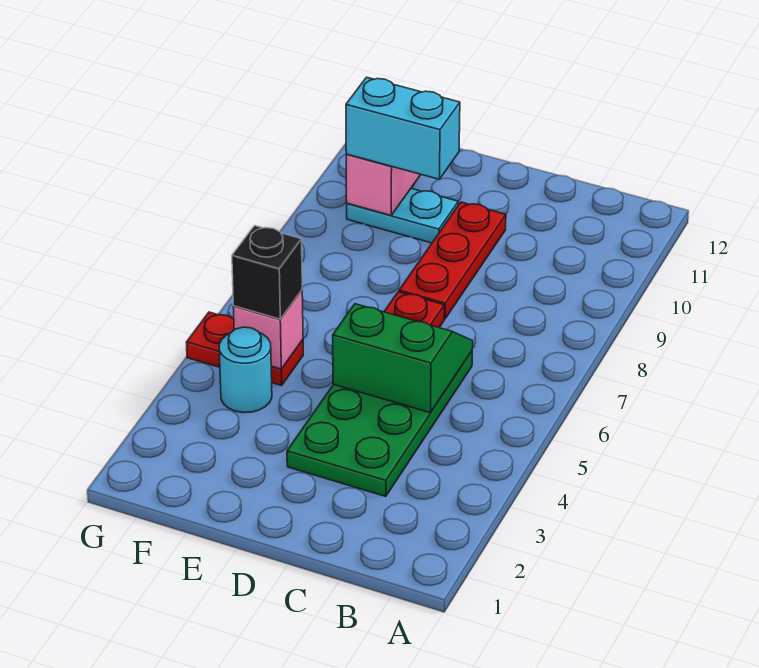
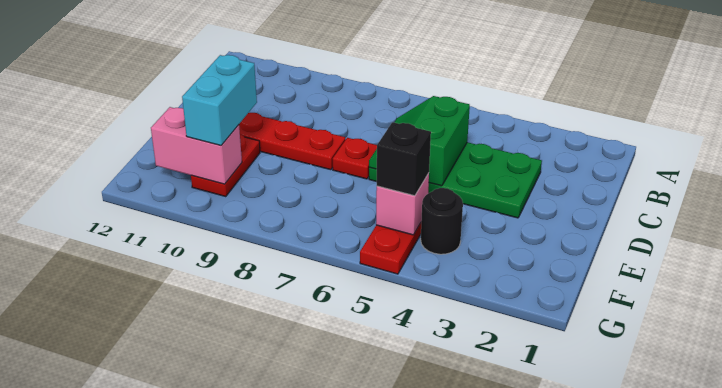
cyan 1x2 plate [347,188,458,243] -> red 1x2 plate [191,134,260,196]
cyan 1x1 round brick [219,327,272,413] -> black 1x1 round brick [421,188,463,254]

